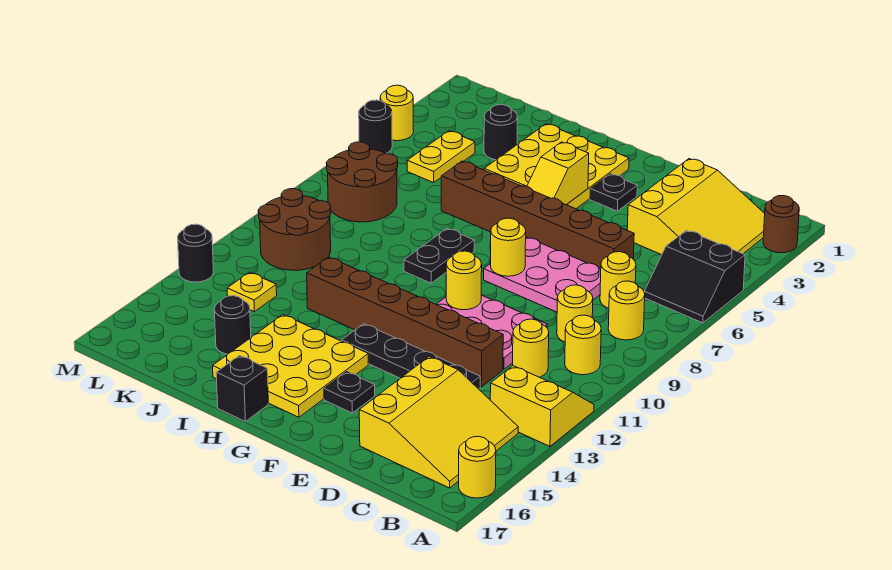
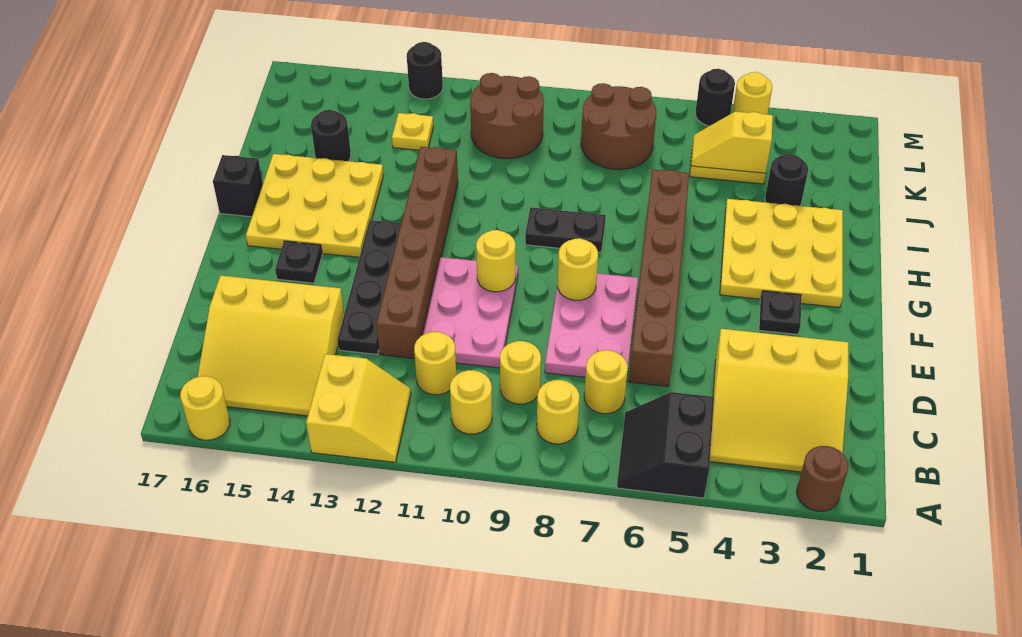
yellow 1x2 slope [527,142,589,205] -> yellow 1x2 slope moved to [691,112,773,173]

